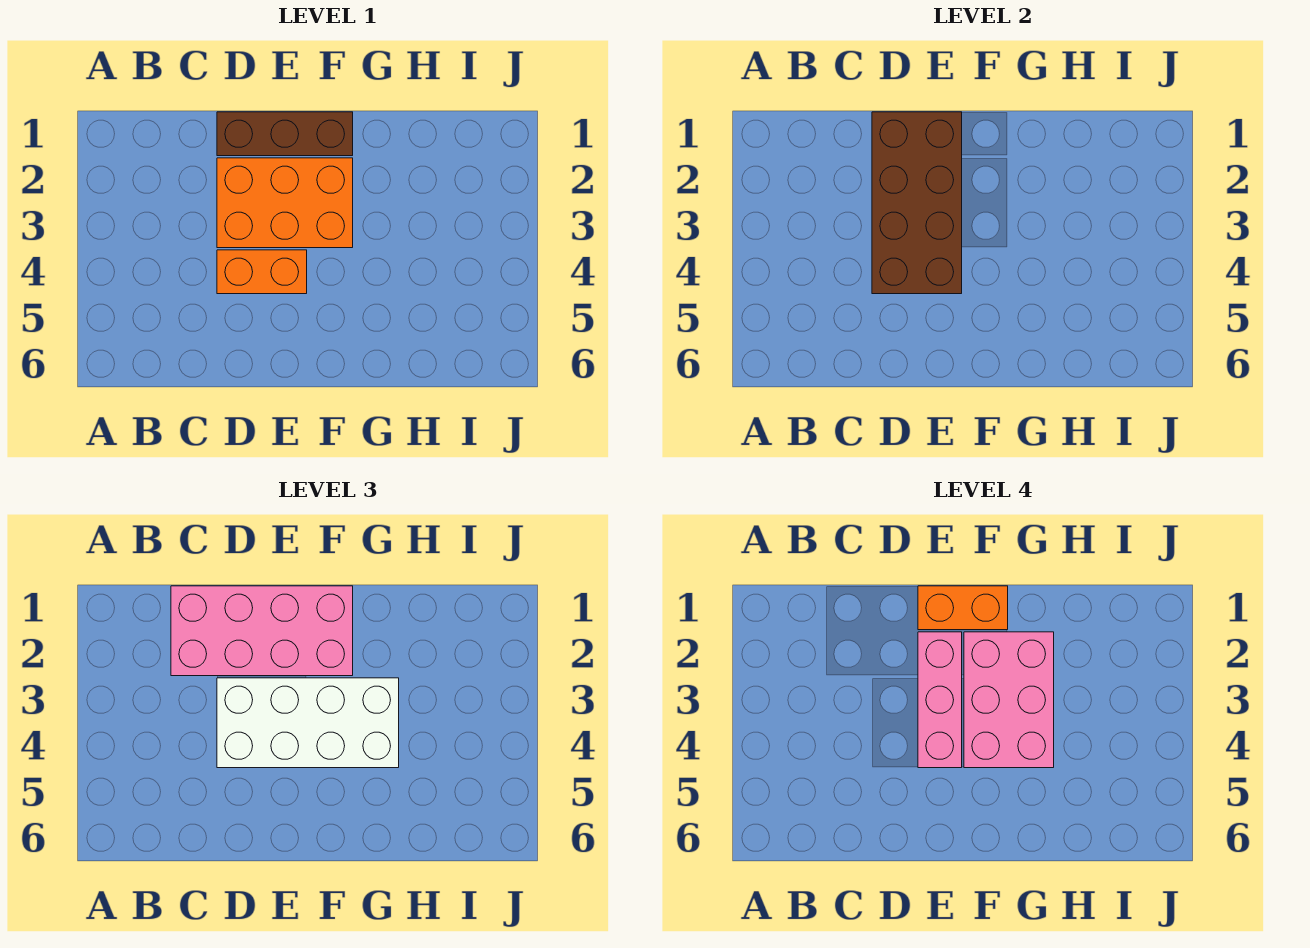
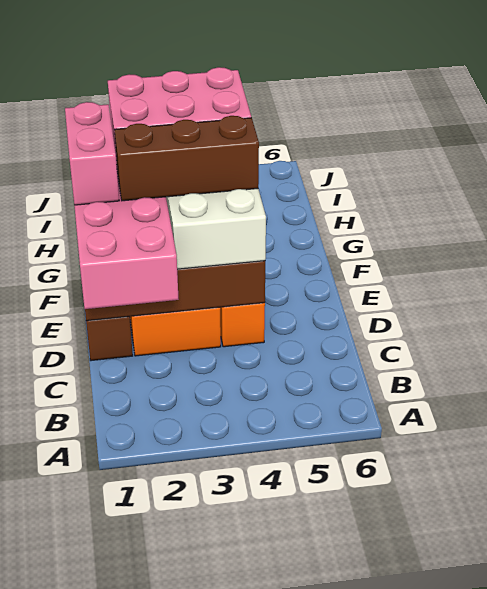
orange 1x2 brick [918,586,1008,630] -> pink 1x2 brick [65,102,119,205]
pink 1x3 brick [918,632,962,768] -> brown 1x3 brick [114,116,259,201]

